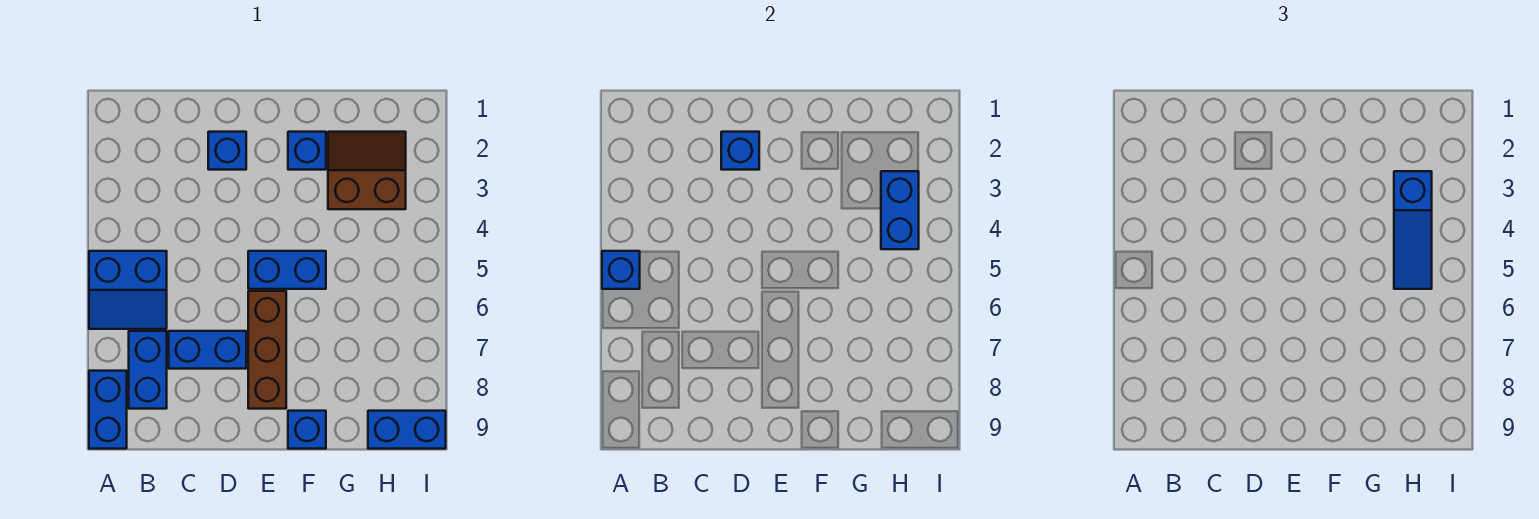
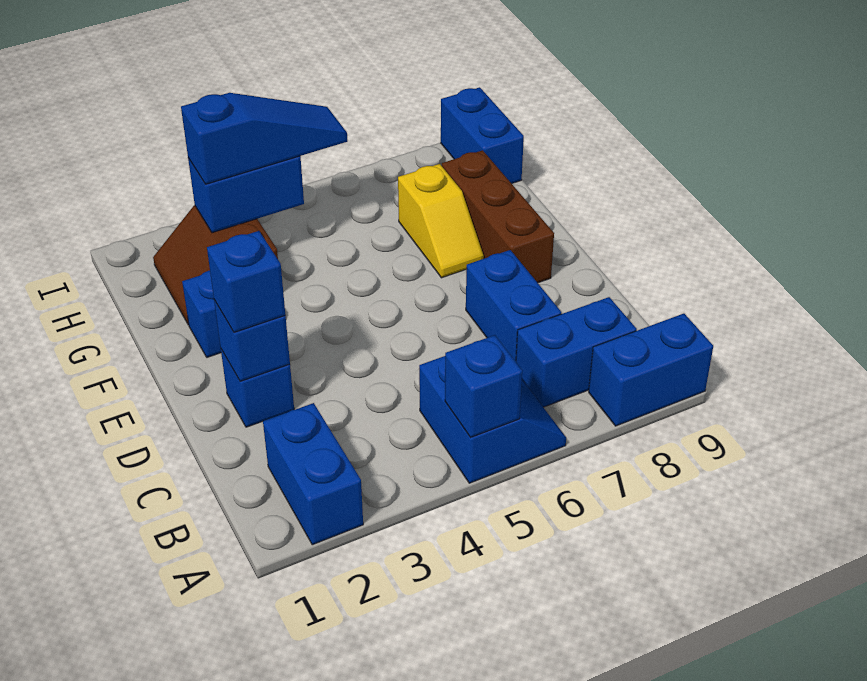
blue 1x2 brick [248,251,326,289] -> blue 1x2 brick moved to [263,403,363,545]
brown 1x3 brick [248,291,286,409] -> brown 1x3 brick turned to [441,150,554,283]
none -> yellow 1x2 slope [398,164,484,278]
blue 1x1 brick [288,411,326,449] -> blue 1x1 brick moved to [207,231,285,332]

